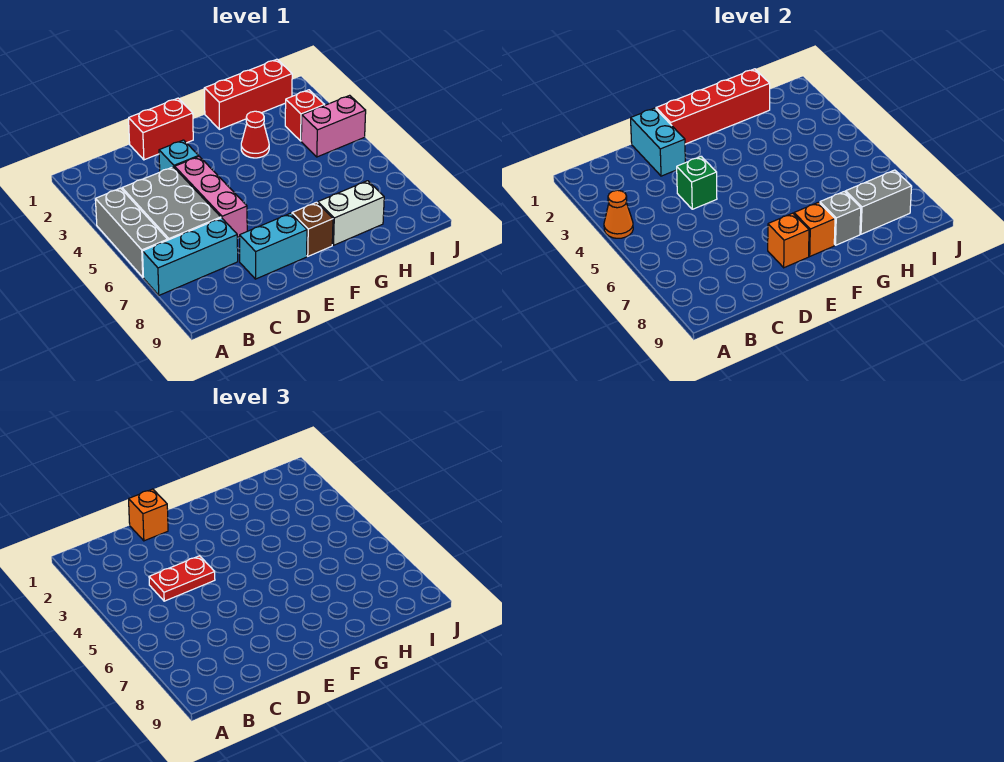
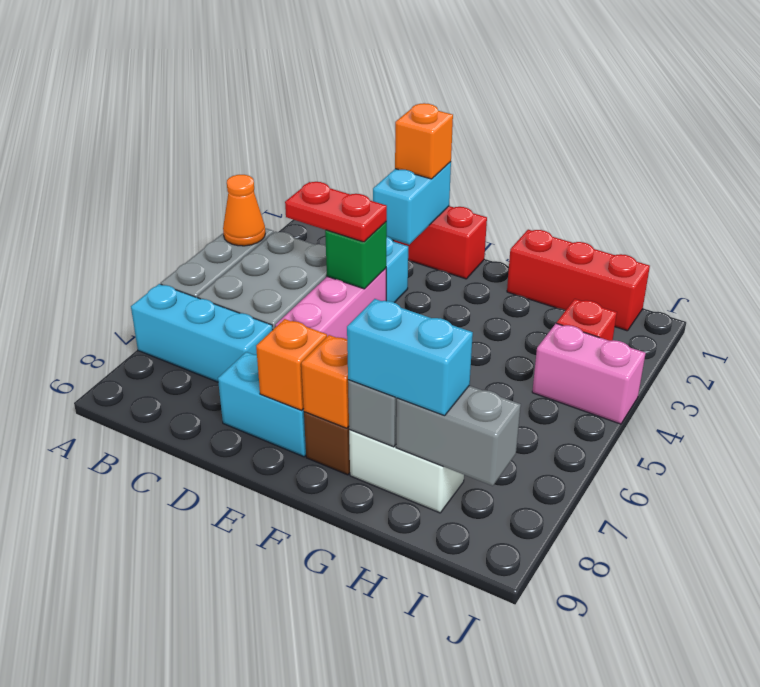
red 1x4 brick [656,69,770,144] -> none
red 1x1 cone [241,111,269,158] -> none
none -> cyan 1x2 brick [347,299,473,416]

